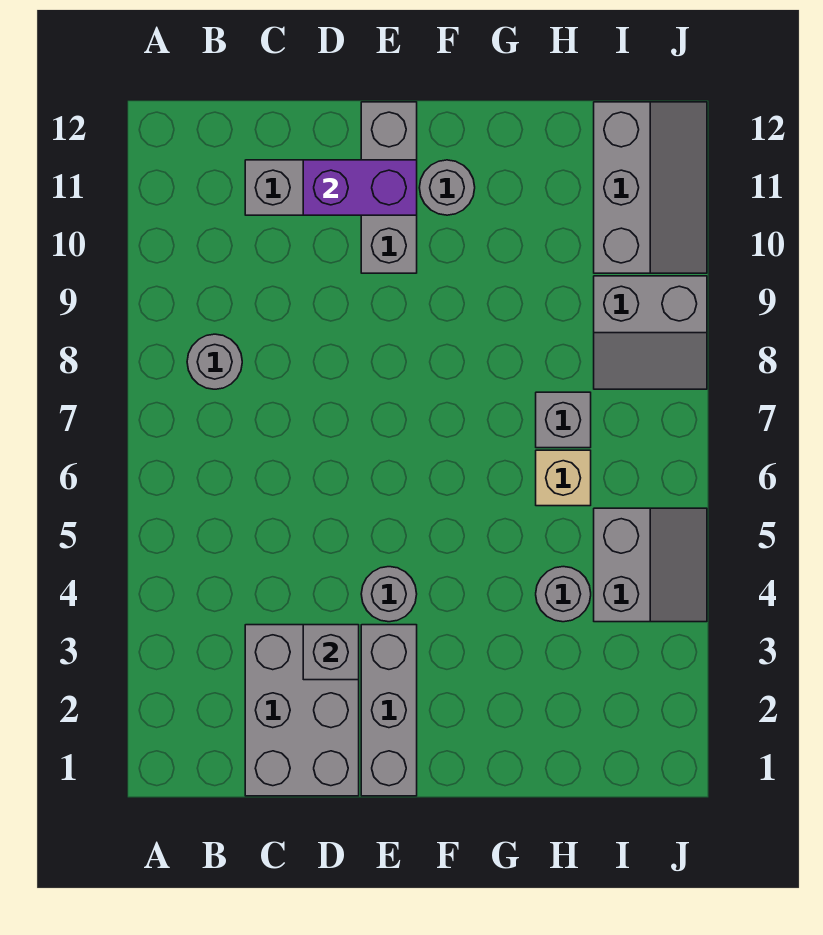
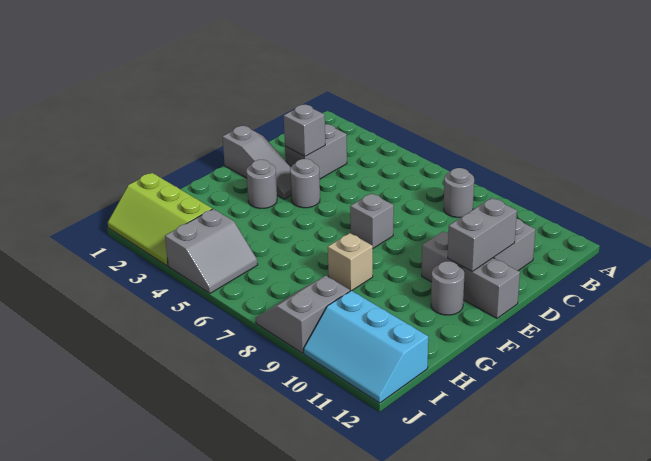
grey 2x3 brick [245,625,359,796] -> grey 1x2 brick [285,124,347,179]
purple 1x2 brick [303,160,417,215] -> grey 1x2 brick [448,198,517,271]
grey 1x3 brick [361,625,417,796] -> grey 1x3 slope [222,125,291,199]
grey 1x1 round brick [536,567,591,622] -> grey 1x1 round brick moved to [246,160,277,209]
tan 1x1 brick [536,450,591,506] -> tan 1x1 brick moved to [328,233,373,291]
grey 1x1 brick [536,392,591,448] -> grey 1x1 brick moved to [350,193,394,248]
none -> lime 2x3 slope [108,173,212,266]
grey 2x2 slope [594,508,707,622] -> grey 2x2 slope turned to [165,209,258,293]
grey 2x3 slope [594,102,707,273] -> cyan 2x3 slope [304,291,428,403]

